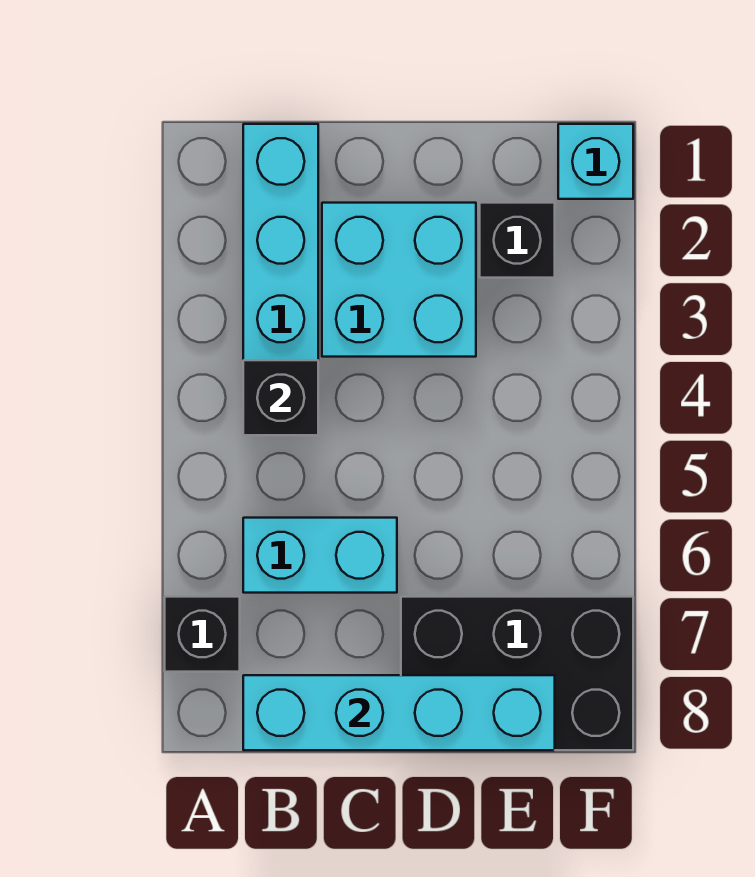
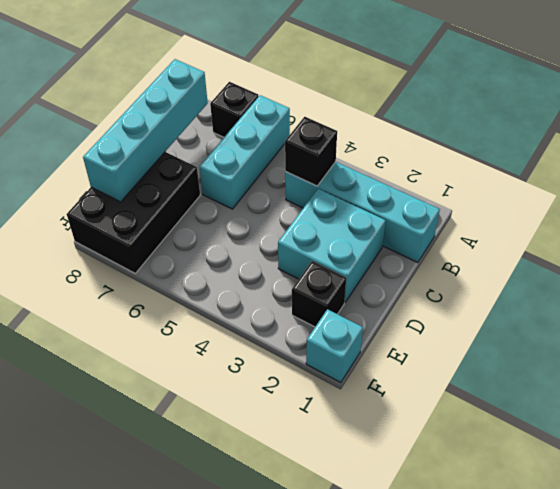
cyan 1x2 brick [243,518,397,593] -> cyan 1x3 brick [200,95,290,209]

